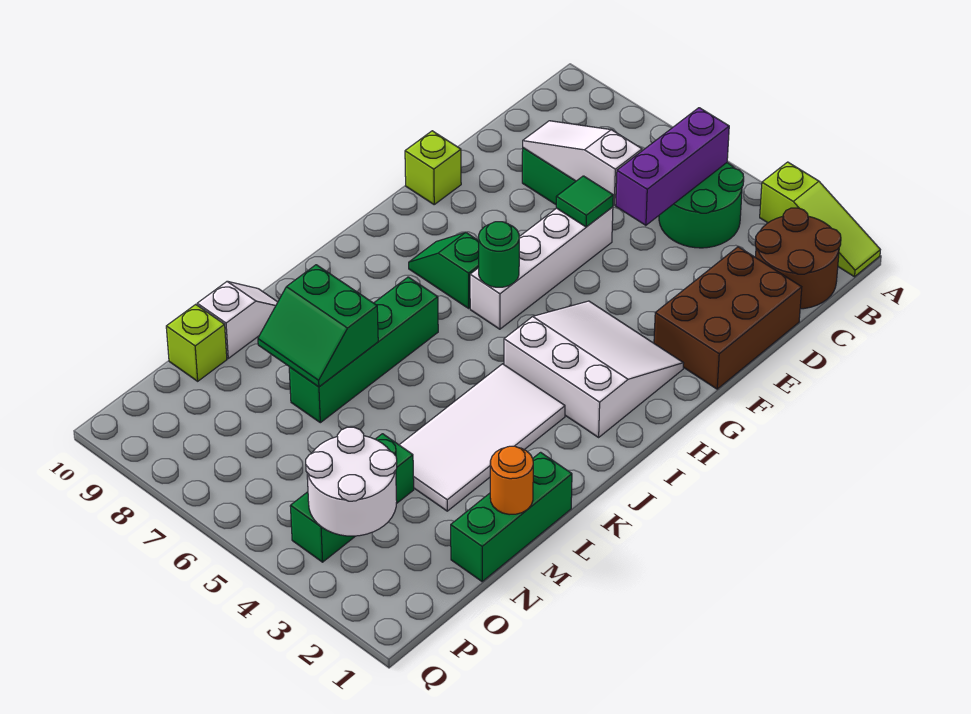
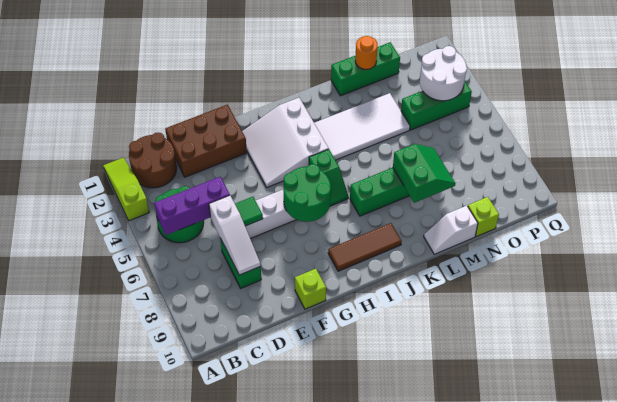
green 1x1 round brick [479,222,519,287] -> green 2x2 round brick [283,164,331,222]
green 1x2 slope [409,232,479,308] -> green 1x2 slope moved to [309,149,349,206]
none -> brown 1x3 tile [328,223,402,271]

